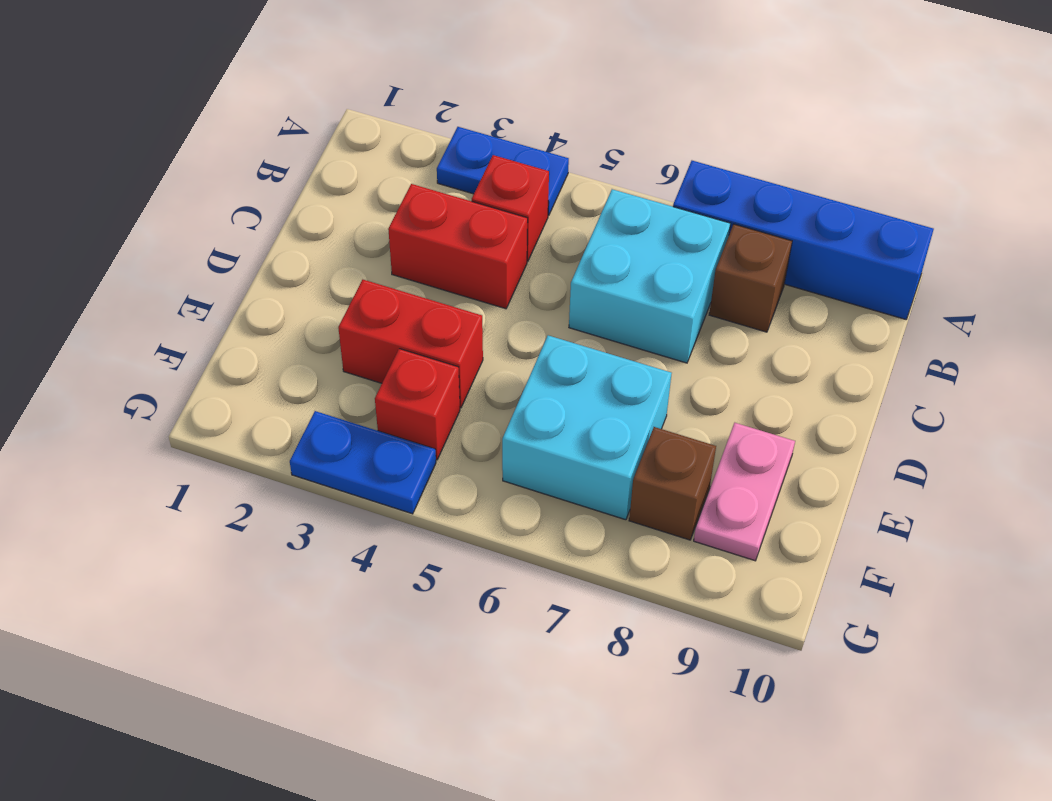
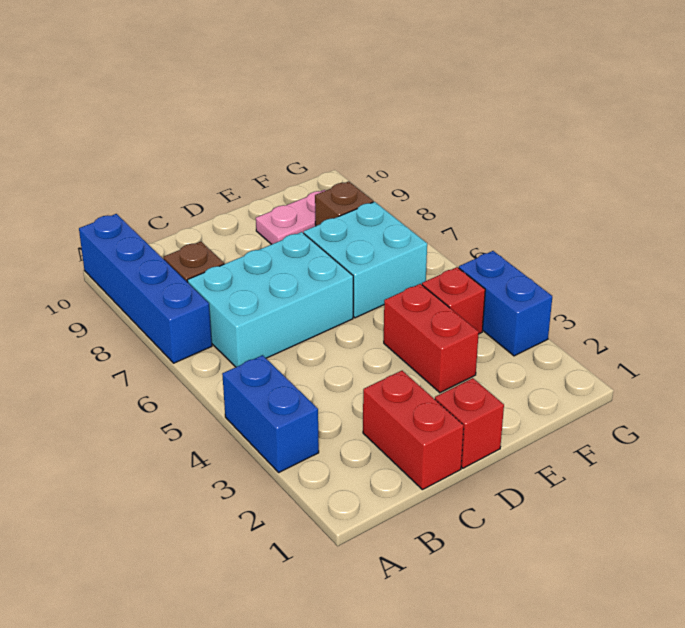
blue 1x2 plate [437,127,569,216] -> blue 1x2 brick [222,355,319,472]
red 1x1 brick [472,155,549,261] -> red 1x1 brick moved to [435,378,504,468]
cyan 2x2 brick [569,189,730,363] -> cyan 2x3 brick [187,232,353,367]
red 1x2 brick [388,184,528,309] -> red 1x2 brick moved to [363,371,464,490]
blue 1x2 plate [290,411,436,514] -> blue 1x2 brick [459,251,552,356]

